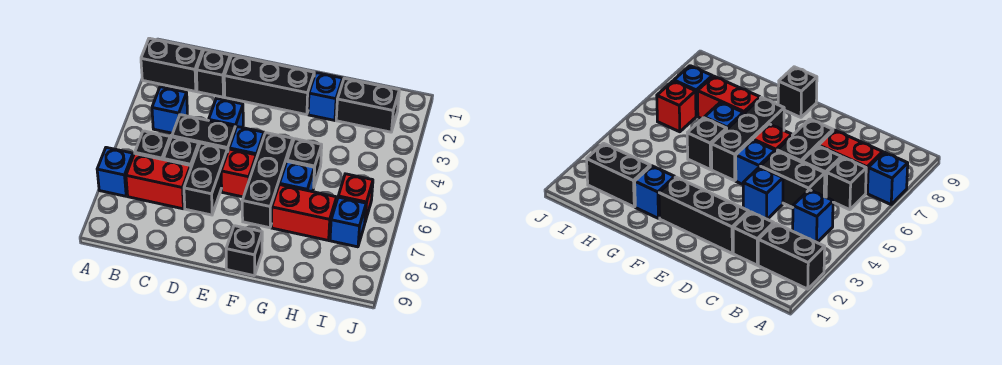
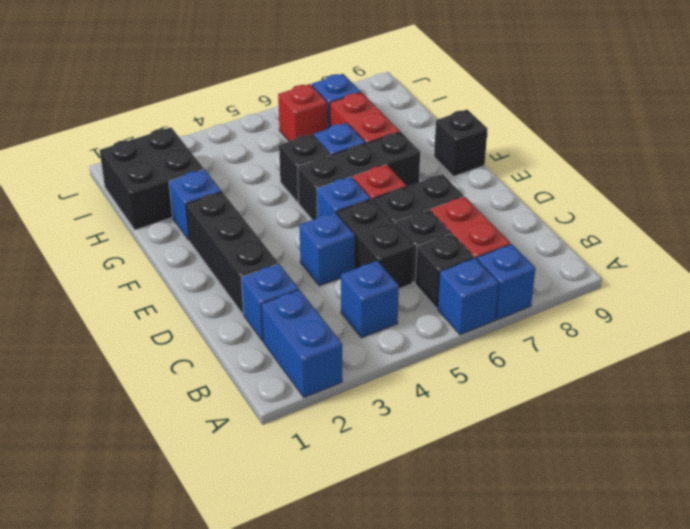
black 1x2 brick [141,38,203,91] -> blue 1x2 brick [261,290,342,397]
none -> blue 1x1 brick [438,258,499,335]
black 1x1 brick [196,50,230,97] -> blue 1x1 brick [241,264,299,341]
black 1x2 brick [336,78,399,132] -> black 2x2 brick [100,128,204,230]

